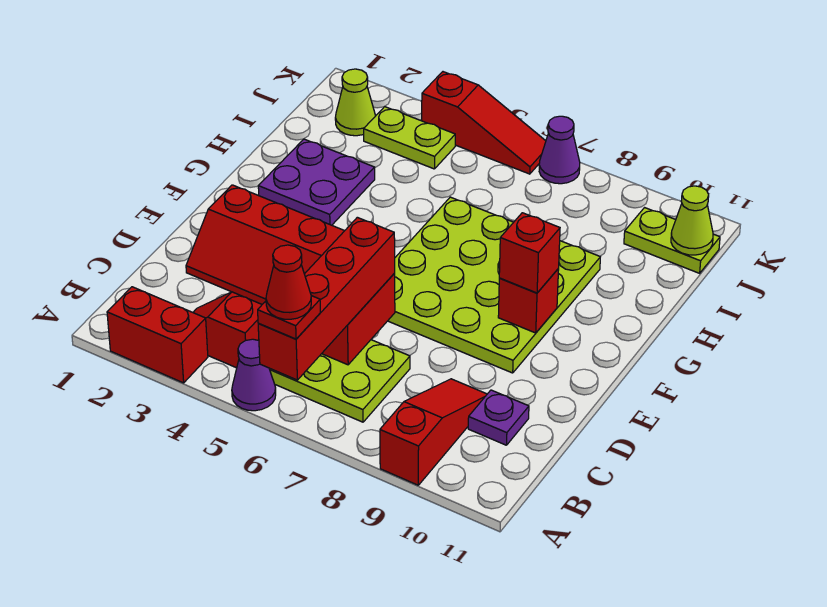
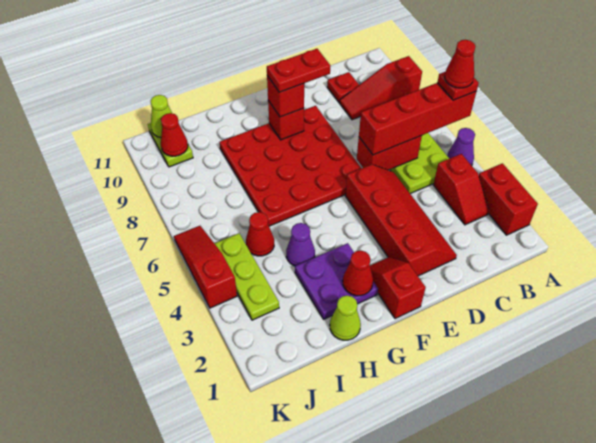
purple 1x1 plate [468,390,529,445] -> red 1x1 plate [327,72,359,103]
lime 4x4 plate [388,197,600,373] -> red 4x4 plate [219,106,362,226]
none -> red 1x2 plate [267,49,330,92]
none -> red 1x2 slope [370,257,426,319]
none -> red 1x1 cone [343,250,373,296]
none -> red 1x1 cone [246,212,274,256]
lime 1x1 cone [335,69,375,136] -> lime 1x1 cone moved to [330,295,361,340]
lime 1x2 plate [364,107,455,169] -> lime 1x3 plate [214,233,279,320]
none -> red 1x1 cone [161,113,188,156]
purple 1x1 cone [539,116,580,184] -> purple 1x1 cone moved to [286,223,315,266]

